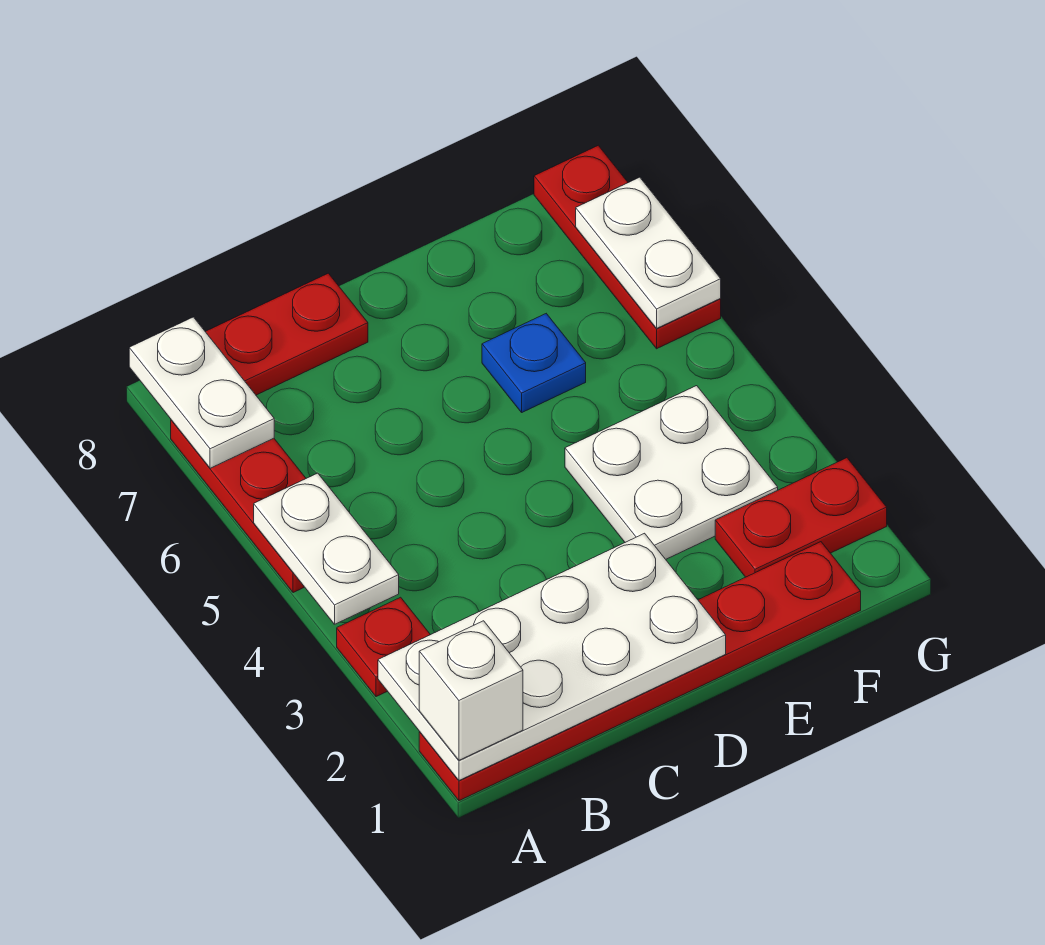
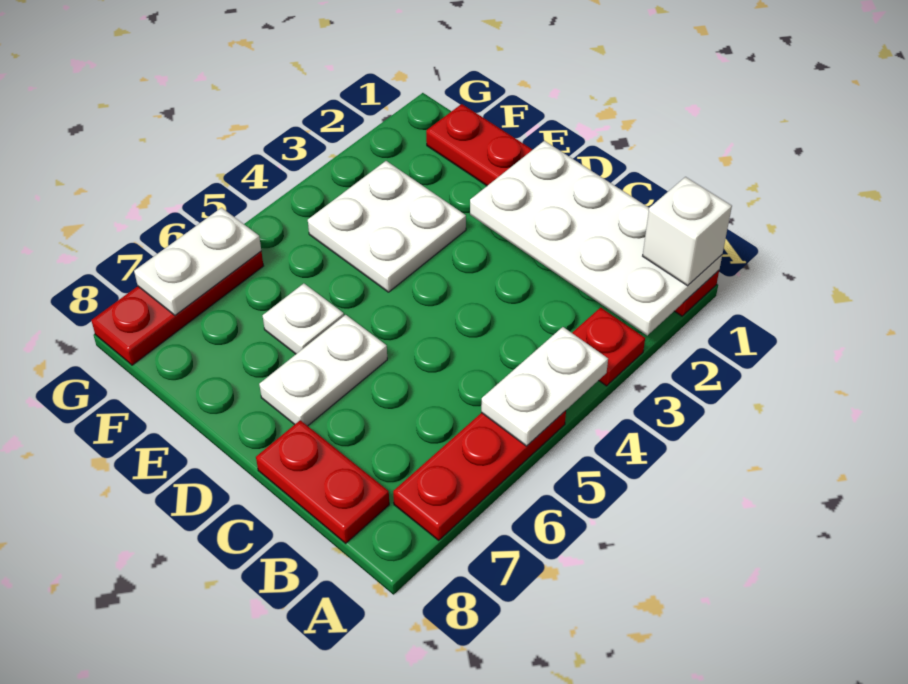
white 1x2 plate [129,317,274,468] -> white 1x2 plate moved to [259,315,387,426]
blue 1x1 plate [482,314,586,412] -> white 1x1 plate [263,283,344,354]
red 1x2 plate [715,458,887,577] -> none

